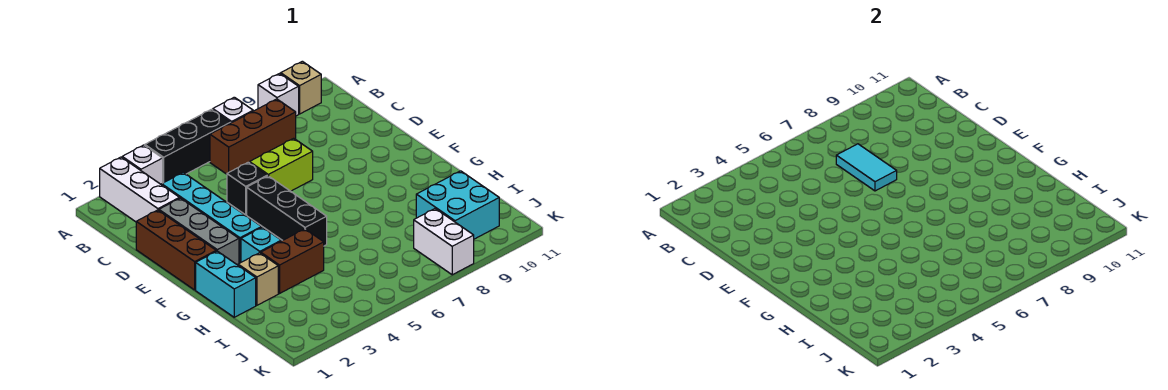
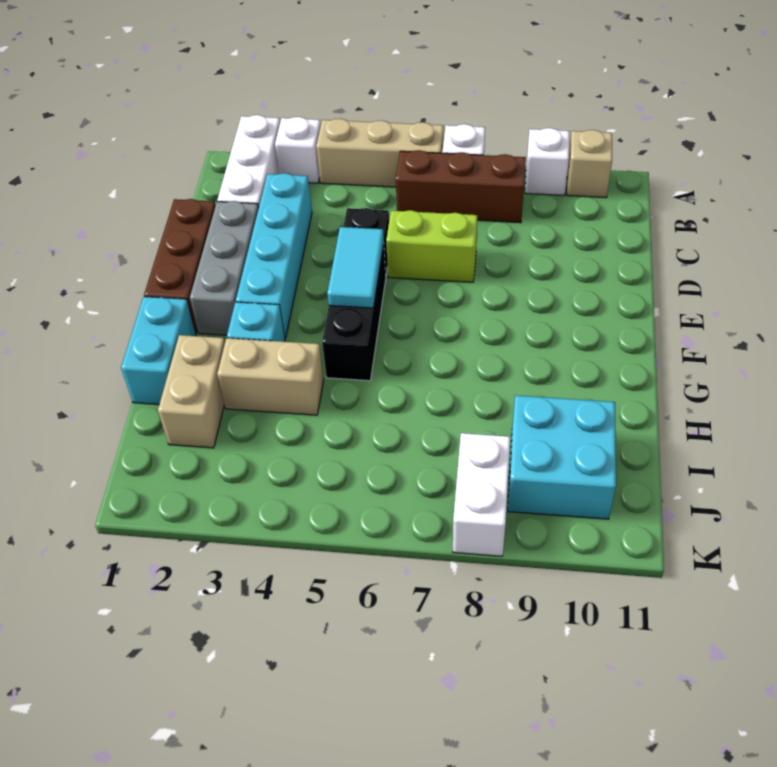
black 1x3 brick [145,109,231,183] -> tan 1x3 brick [316,119,444,187]
cyan 1x2 tile [836,144,897,191] -> cyan 1x2 tile moved to [327,227,384,308]
tan 1x1 brick [238,253,278,305] -> tan 1x2 brick [158,335,225,448]
brown 1x2 brick [261,229,324,293] -> tan 1x2 brick [217,338,324,415]

